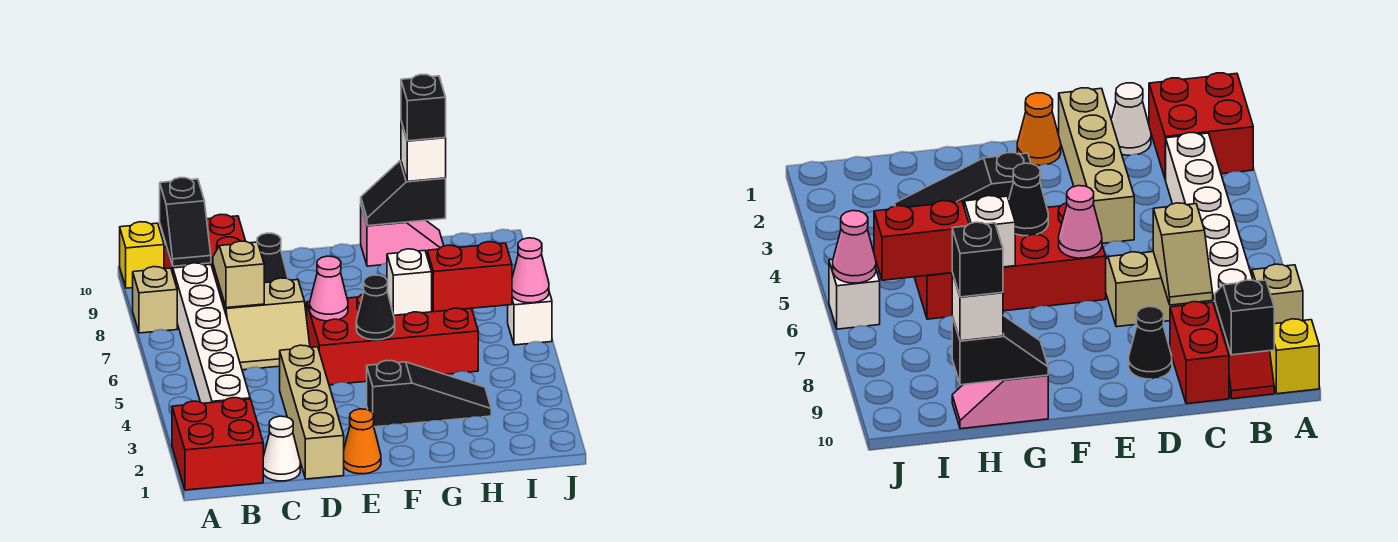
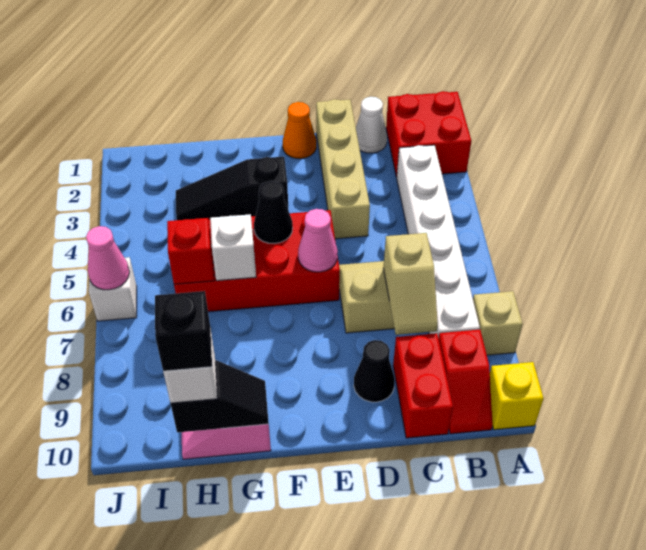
black 1x2 slope [160,178,211,266] -> none
red 1x2 brick [427,242,512,312] -> red 1x1 brick [167,218,214,284]

